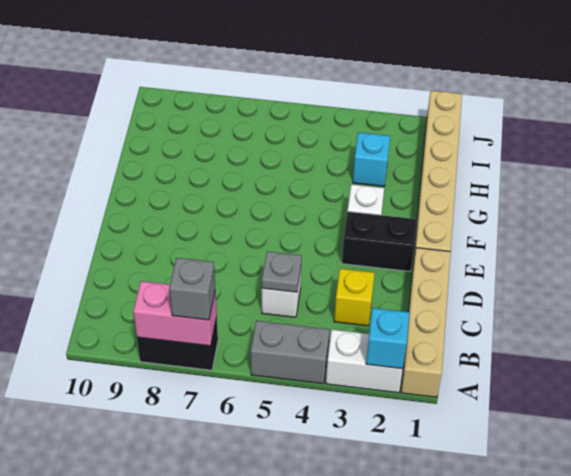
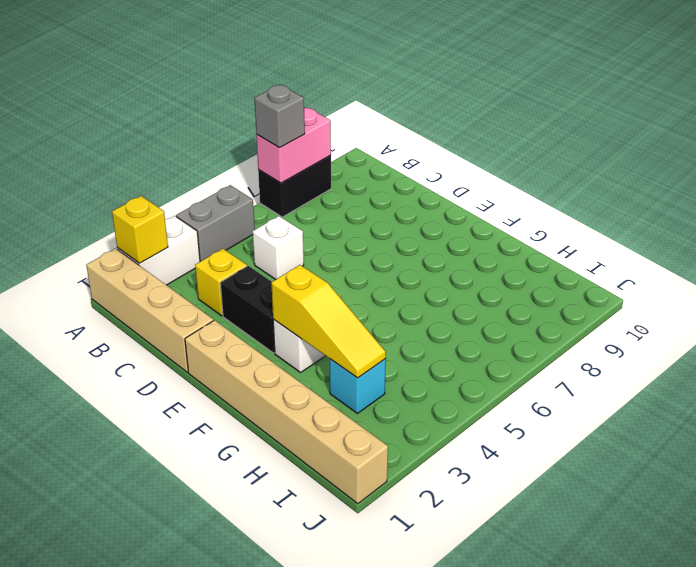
cyan 1x1 brick [366,308,410,369] -> yellow 1x1 brick [112,196,168,263]
grey 1x1 plate [262,251,302,292] -> none
black 1x2 brick [342,211,417,271] -> black 1x2 brick turned to [220,266,275,353]
none -> yellow 1x3 slope [271,265,386,378]

